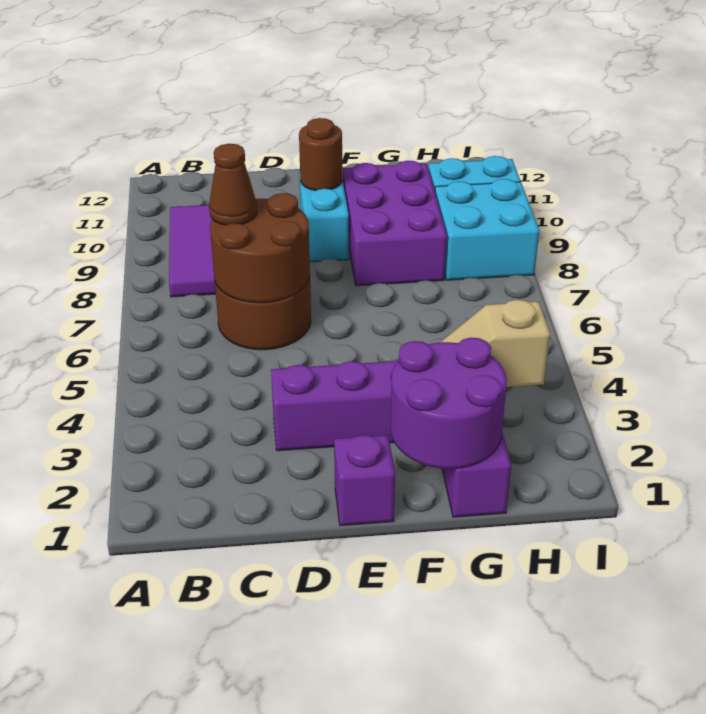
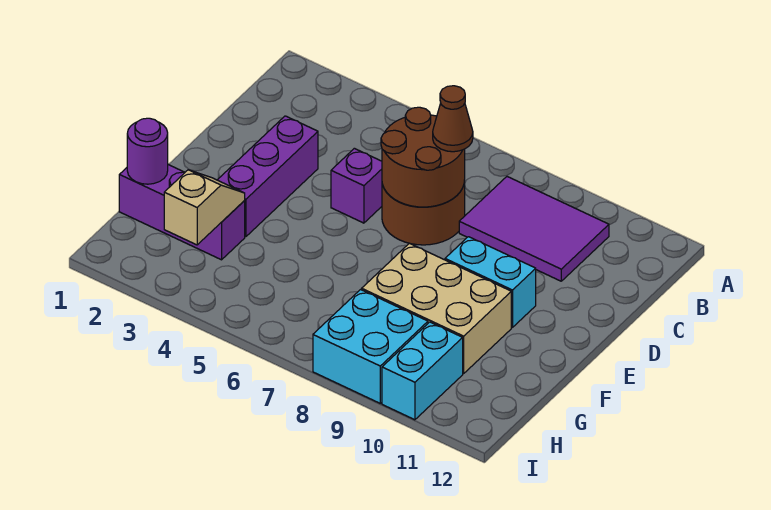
purple 1x1 brick [334,435,395,526] -> purple 1x1 brick moved to [331,148,382,223]
brown 1x1 round brick [299,118,342,191] -> none
purple 2x2 round brick [391,338,507,469] -> purple 1x1 round brick [127,118,168,184]
purple 2x3 brick [342,161,447,286] -> tan 2x3 brick [362,243,511,373]

